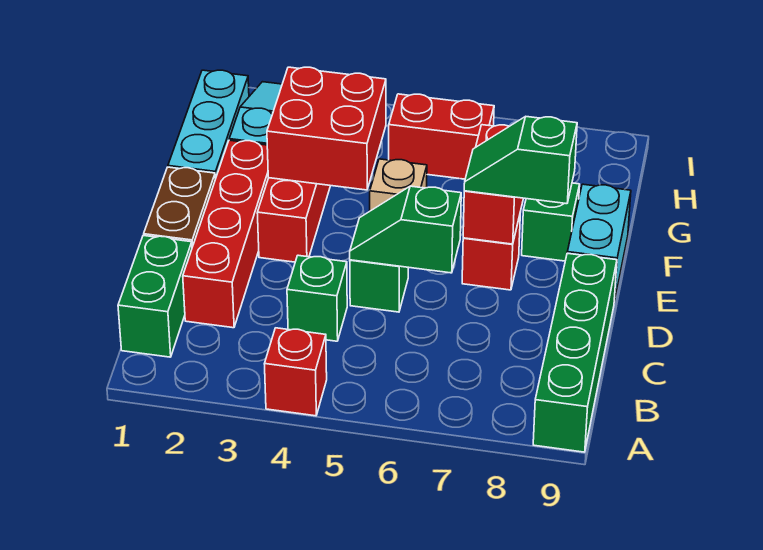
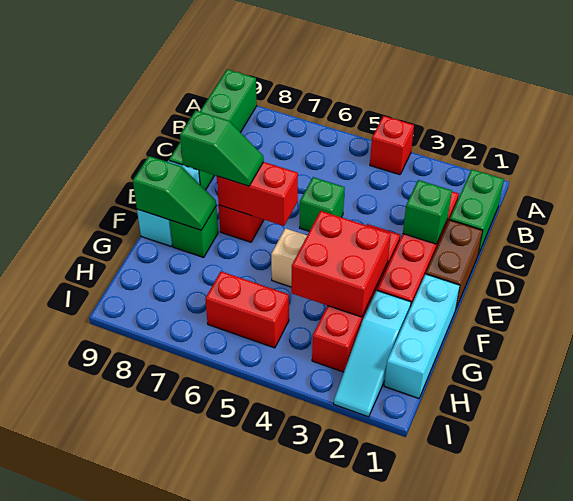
green 1x1 brick [287,255,347,341] -> green 1x1 brick moved to [403,180,452,244]
green 1x2 slope [350,186,461,273] -> green 1x2 slope moved to [133,156,216,230]
red 1x2 brick [463,125,524,244] -> red 1x2 brick turned to [217,162,298,226]

